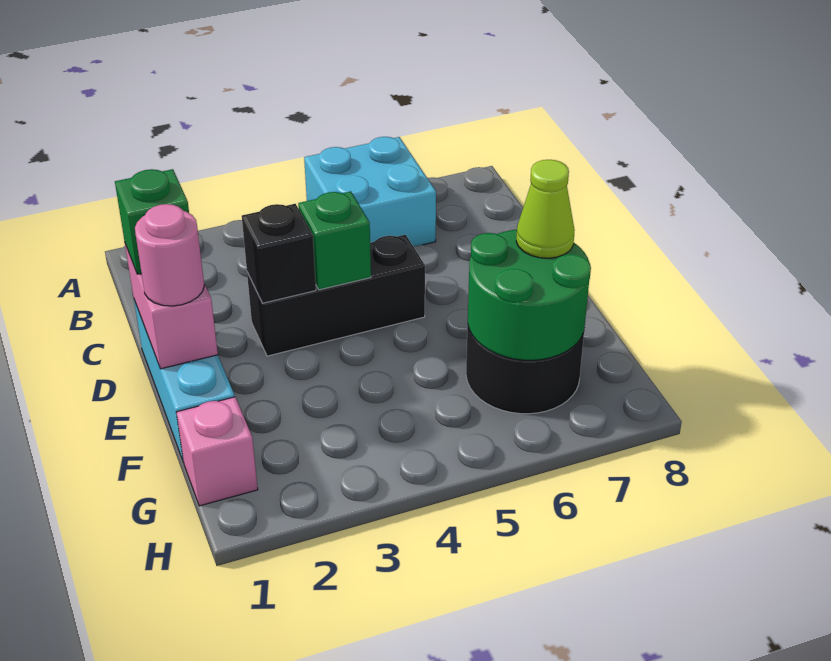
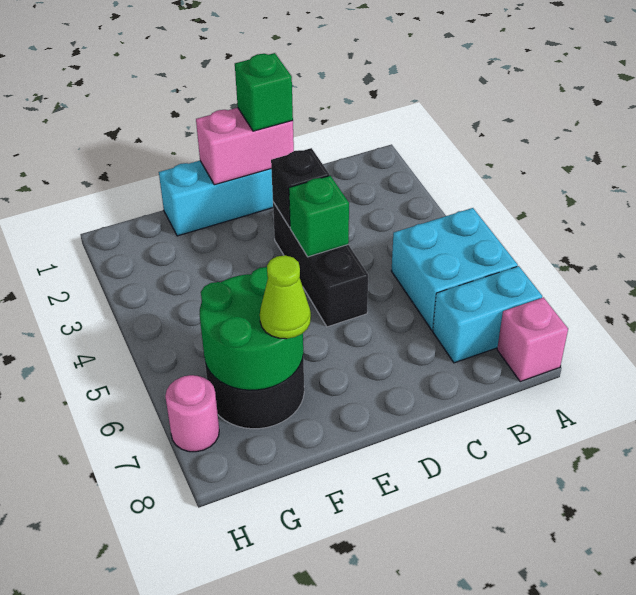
none -> cyan 1x2 brick [433,266,542,363]
pink 1x1 round brick [135,204,204,306] -> pink 1x1 round brick moved to [165,375,219,452]
pink 1x1 brick [176,397,258,506] -> pink 1x1 brick moved to [497,297,568,382]

